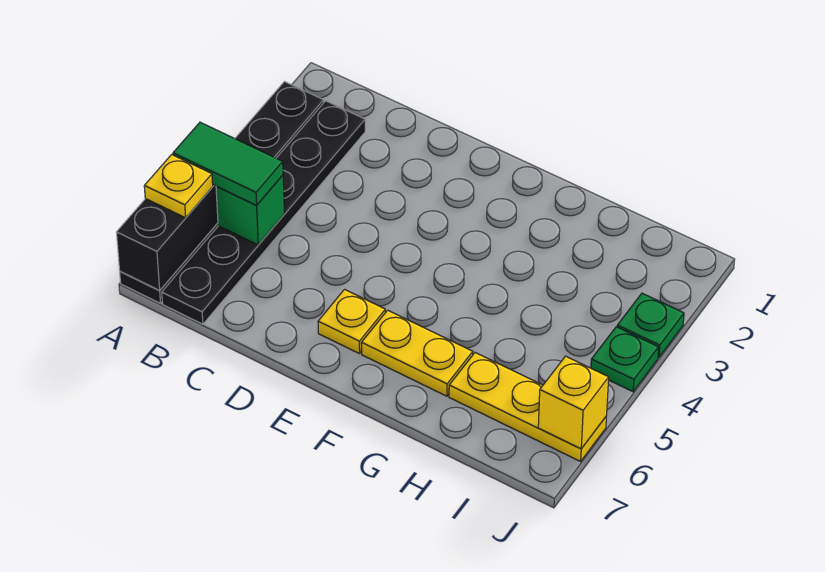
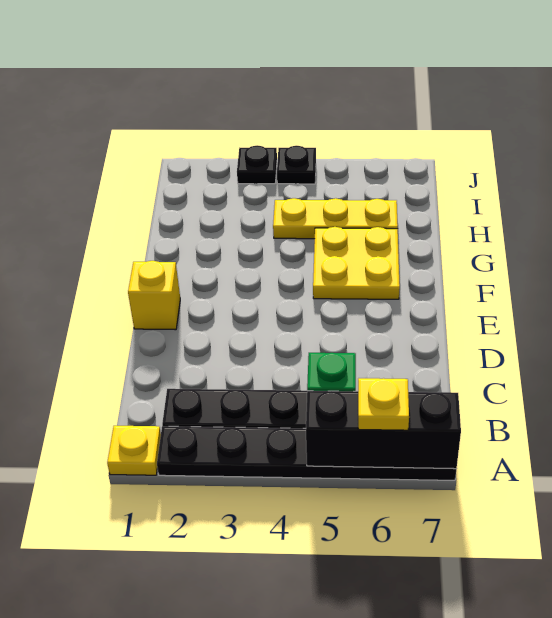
green 1x2 tile [173,122,283,205] -> none
yellow 1x1 plate [318,290,385,354] -> yellow 1x1 plate moved to [107,426,161,475]
yellow 1x2 plate [361,310,473,396] -> yellow 2x2 plate [313,227,400,299]
yellow 1x3 plate [449,353,606,461] -> yellow 1x3 plate turned to [273,198,398,239]
green 1x1 plate [617,293,684,358] -> black 1x1 plate [237,145,277,184]
green 1x1 plate [591,327,659,392] -> black 1x1 plate [277,146,316,184]
yellow 1x1 brick [538,356,609,449] -> yellow 1x1 brick moved to [128,261,180,330]

